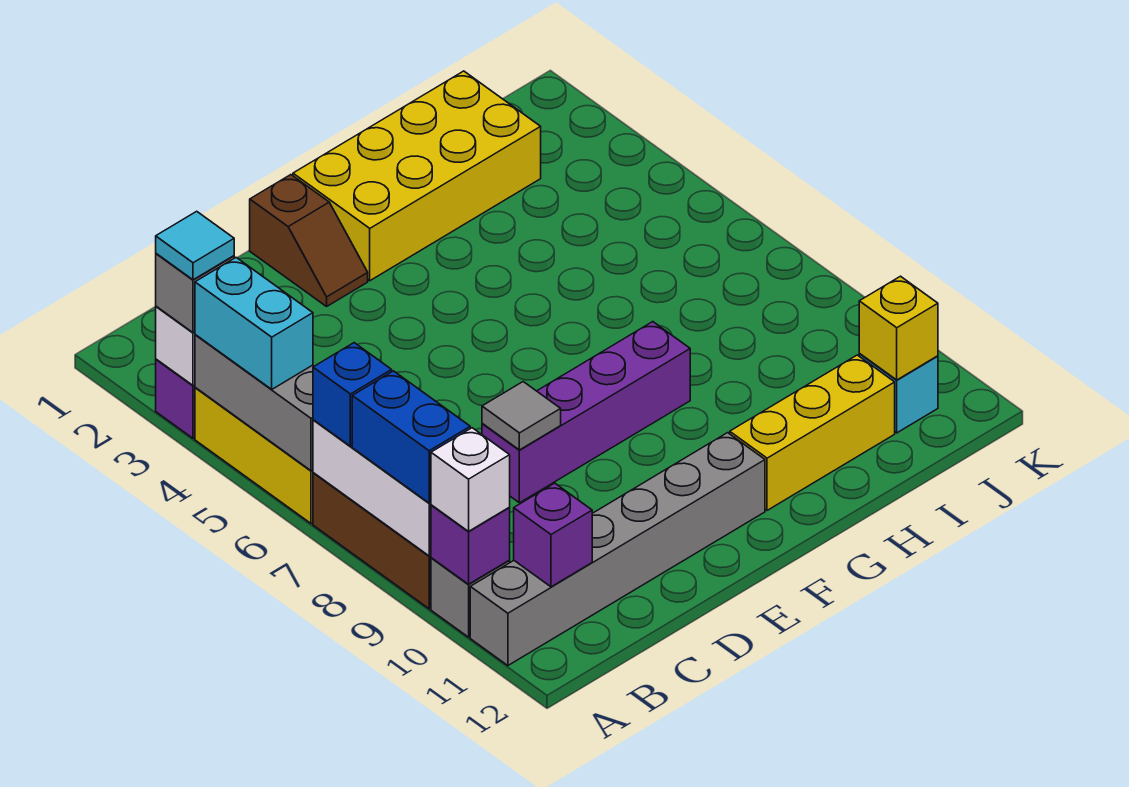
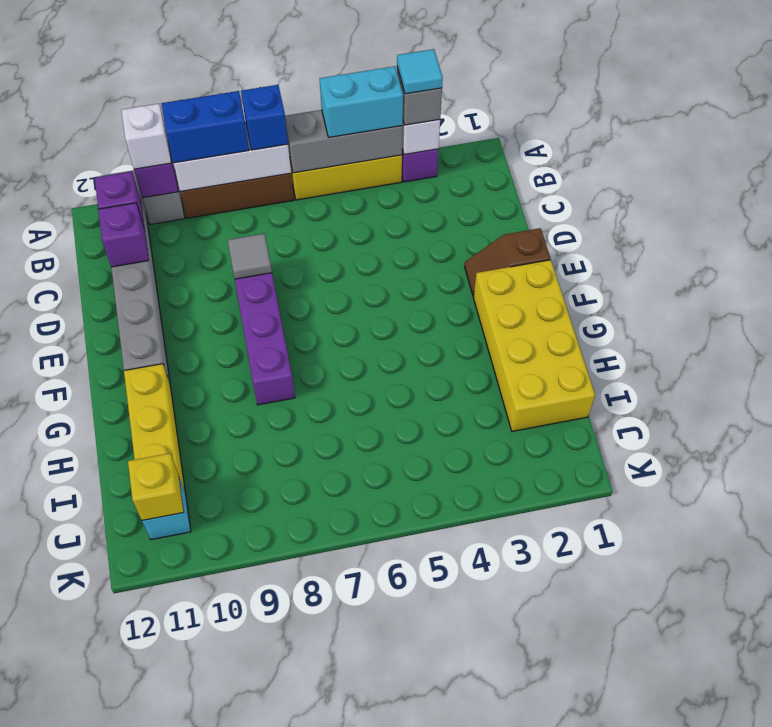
none -> purple 1x1 brick [98,203,149,267]

